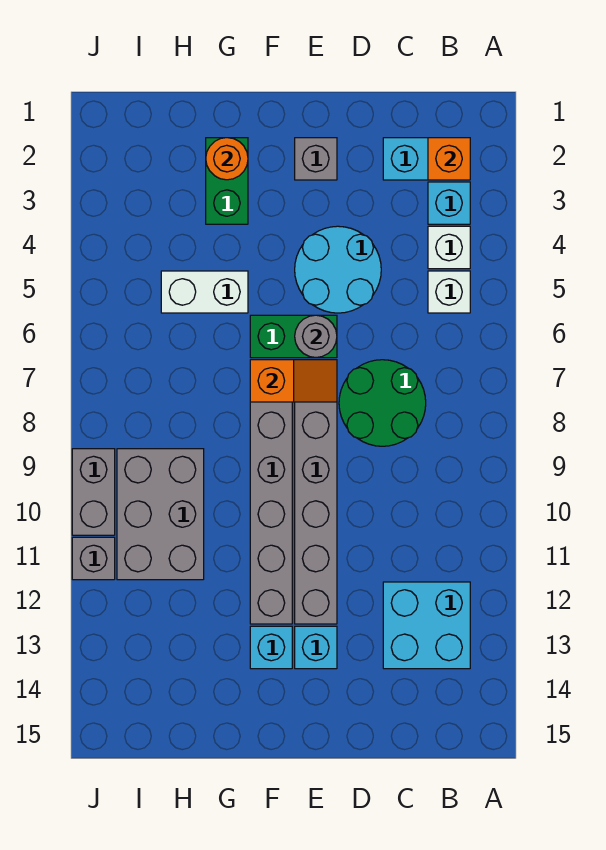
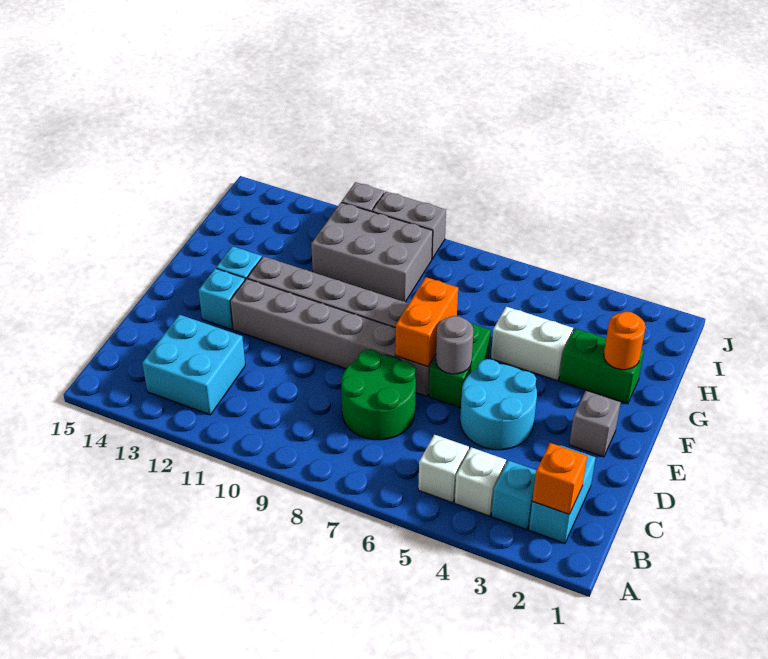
orange 1x2 slope [250,360,337,402] -> orange 1x2 brick [395,277,458,367]
white 1x2 brick [161,271,248,313] -> white 1x2 brick turned to [491,307,573,381]

